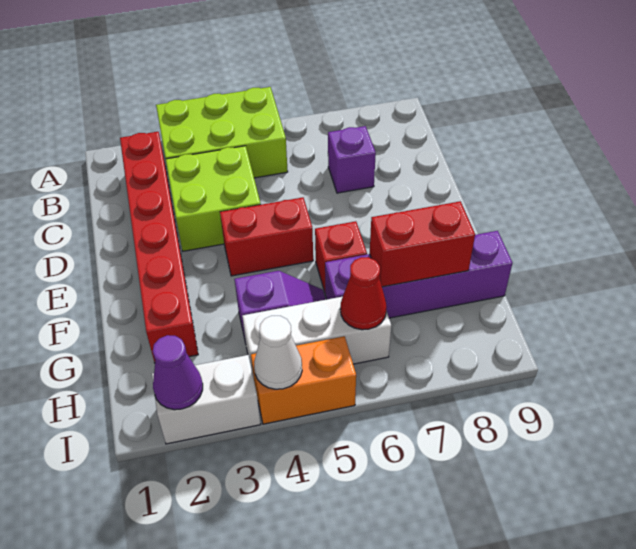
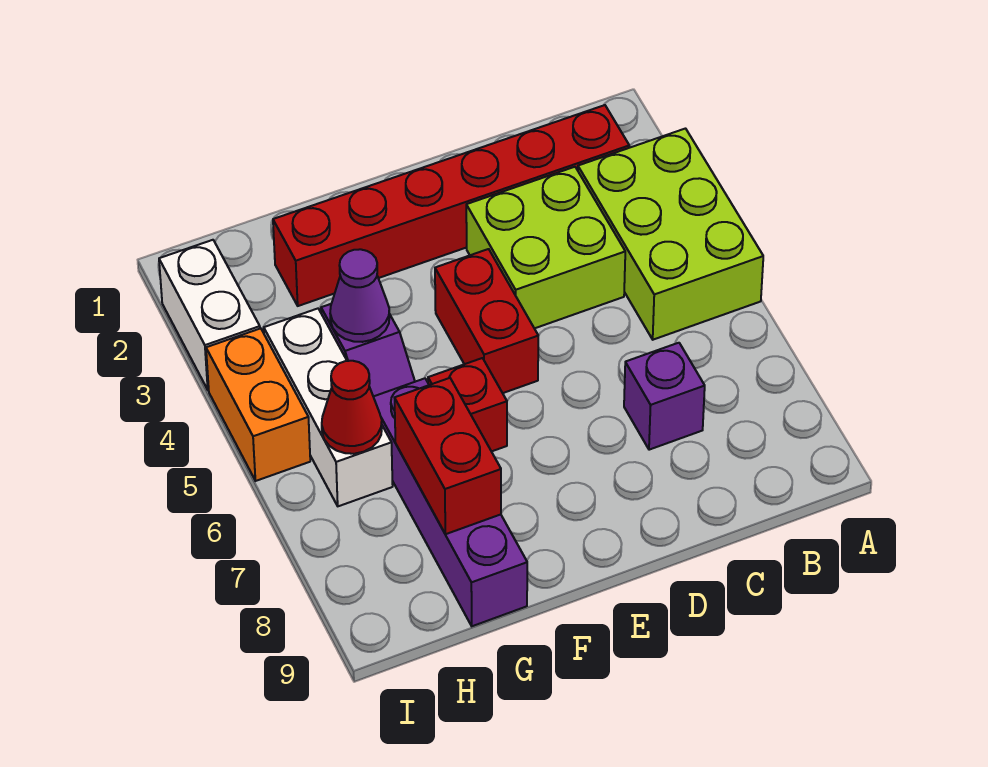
purple 1x1 cone [153,335,203,410] -> purple 1x1 cone moved to [330,249,389,342]
white 1x1 cone [254,316,302,389] -> none

